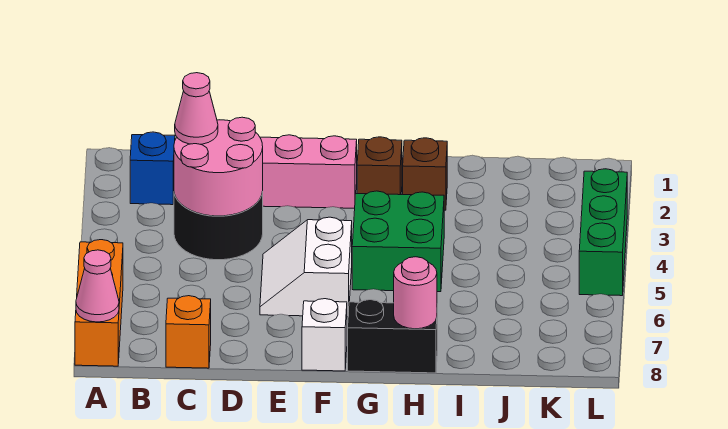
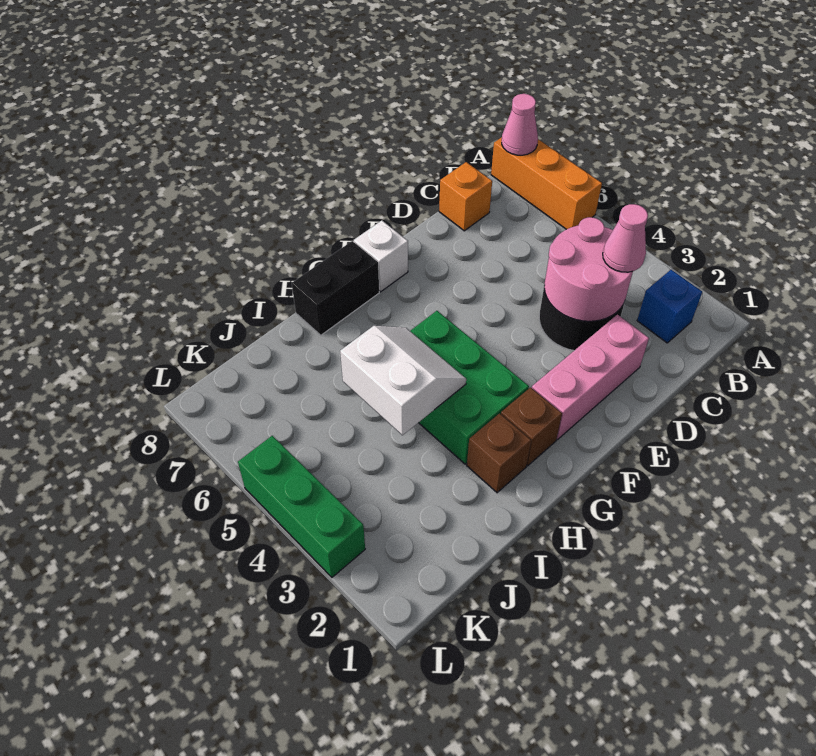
white 2x2 slope [260,217,352,317] -> white 2x2 slope moved to [340,326,466,435]
green 2x2 brick [352,191,444,292] -> green 2x3 brick [410,311,529,464]
pink 1x1 round brick [394,257,437,329] -> none

